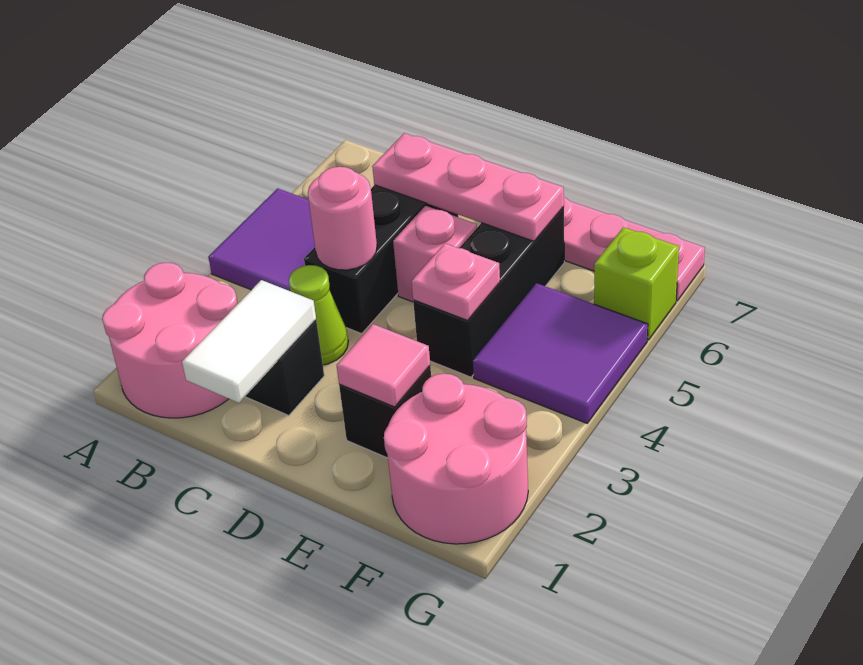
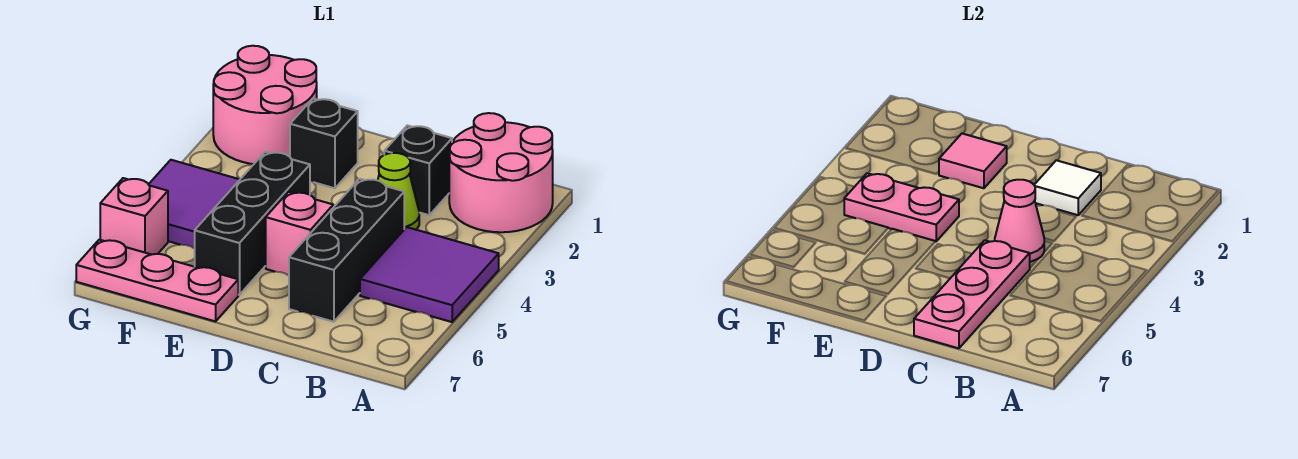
white 1x2 tile [182,280,316,403] -> white 1x1 tile [1034,160,1101,215]
pink 1x1 round brick [308,167,377,270] -> pink 1x1 cone [995,180,1045,262]
pink 1x3 plate [372,133,564,241] -> pink 1x3 plate turned to [914,240,1030,348]
pink 1x1 plate [412,243,500,320] -> pink 1x2 plate [844,173,959,241]
lime 1x1 brick [594,227,679,340] -> pink 1x1 brick [100,178,168,255]

